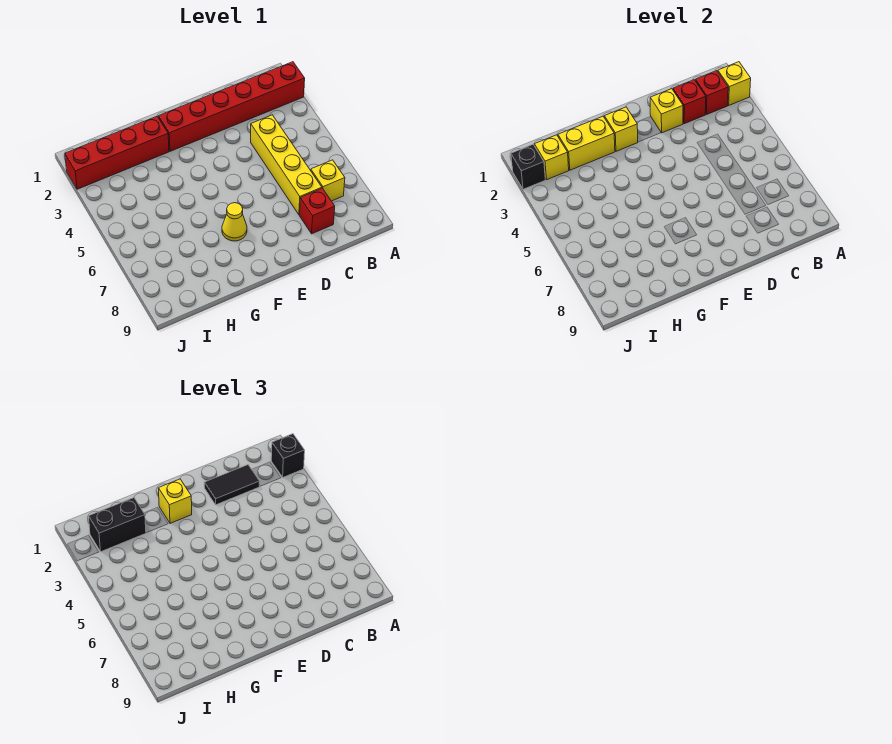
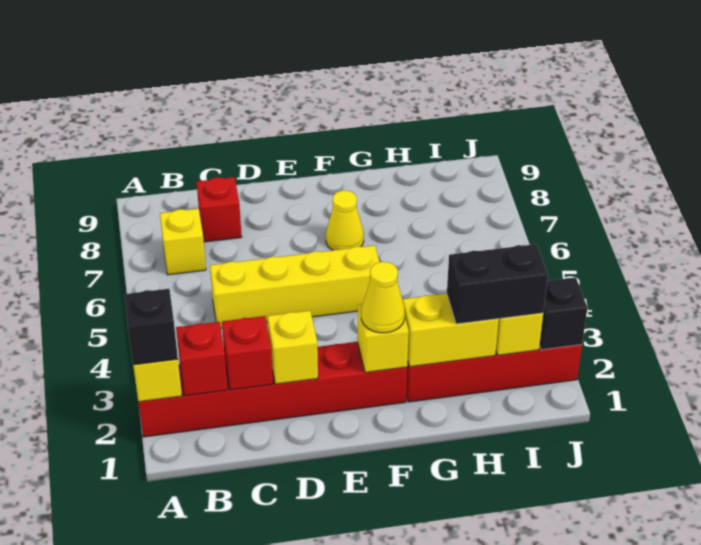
black 1x2 tile [204,465,260,505] -> none
yellow 1x4 brick [251,115,322,215] -> yellow 1x4 brick turned to [210,245,379,328]
yellow 1x1 brick [158,479,192,523] -> yellow 1x1 cone [361,262,405,333]

